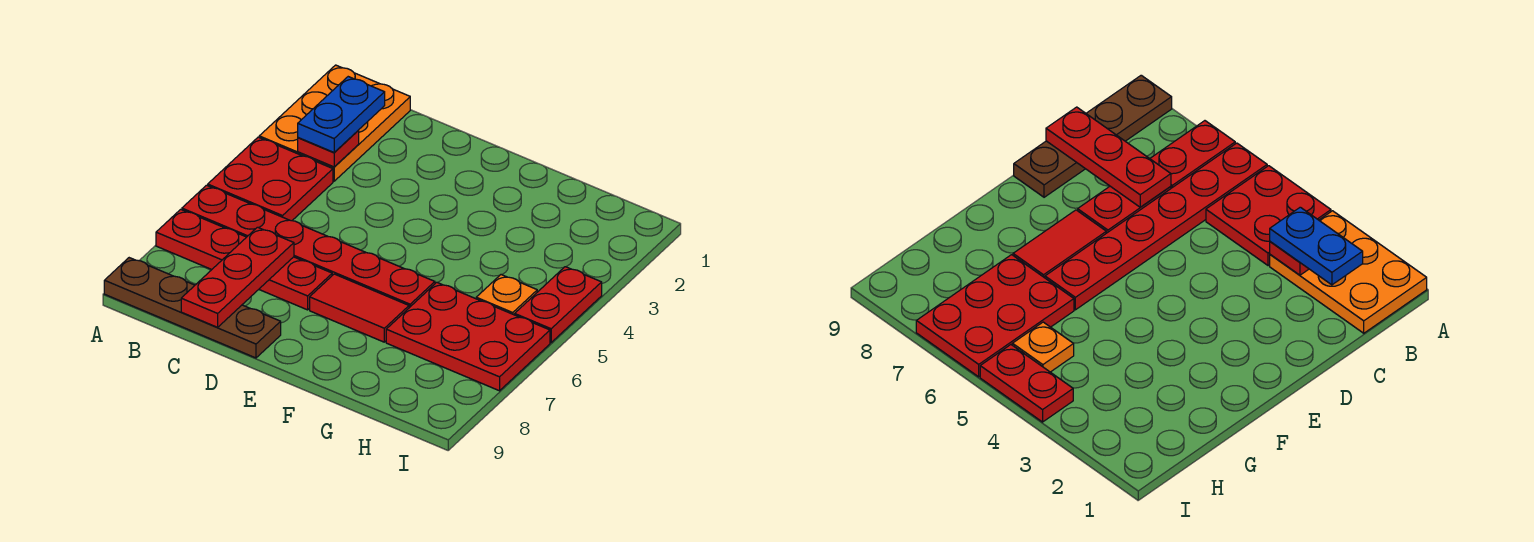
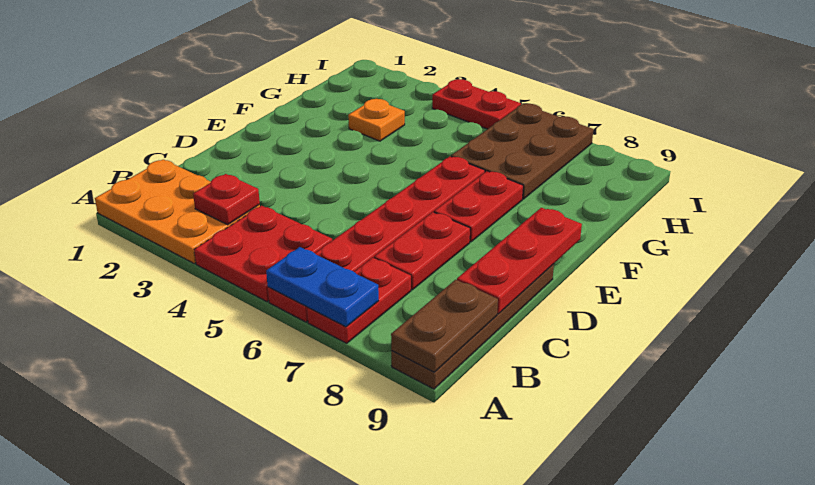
none -> brown 1x2 plate [391,280,498,372]
blue 1x2 plate [298,77,385,153] -> blue 1x2 plate moved to [266,247,379,327]
red 1x3 plate [181,227,294,327] -> red 1x3 plate turned to [457,208,582,314]
red 1x2 tile [310,274,409,342] -> red 1x2 plate [434,171,523,242]
red 2x3 plate [386,282,550,391] -> brown 2x3 plate [451,104,593,199]
orange 1x1 plate [476,275,537,315] -> orange 1x1 plate moved to [348,99,405,141]

